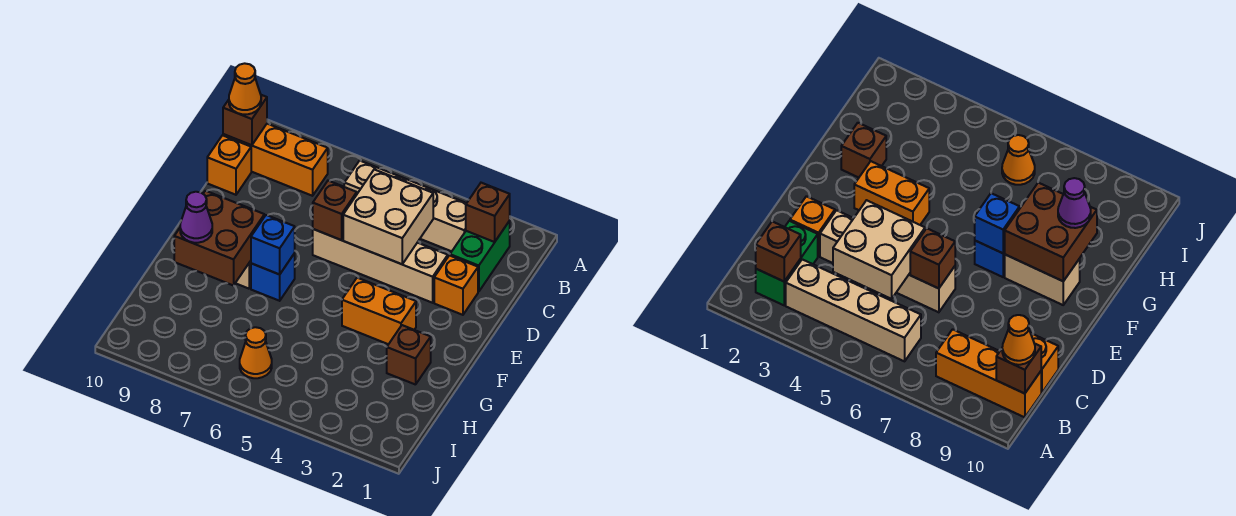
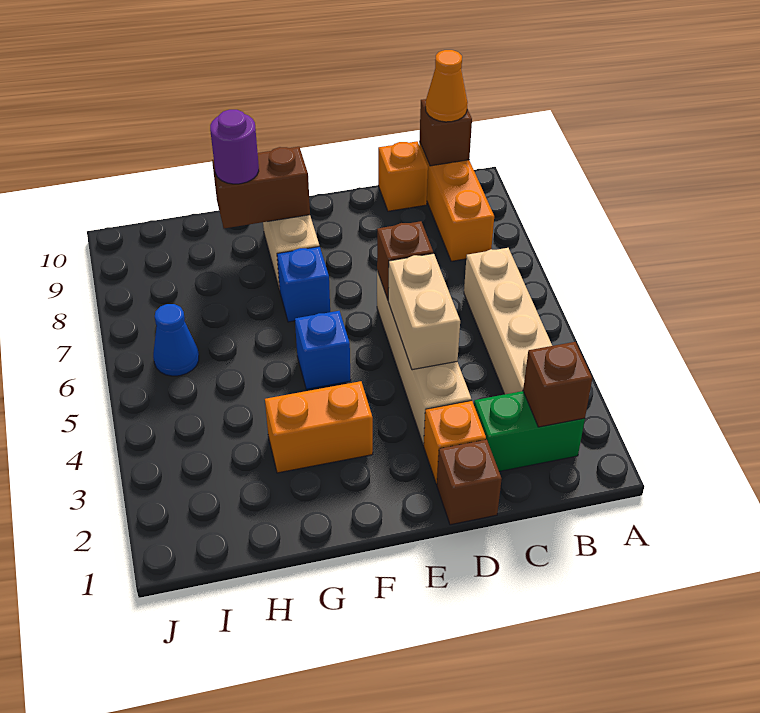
tan 2x2 brick [343,169,433,264] -> tan 1x2 brick [388,253,460,370]
orange 1x2 brick [342,278,416,344] -> orange 1x2 brick turned to [265,381,373,473]
blue 1x1 brick [251,215,295,274] -> blue 1x1 brick moved to [295,311,351,389]
brown 2x2 brick [174,191,264,286] -> brown 1x2 brick [212,147,310,228]
brown 1x1 brick [387,325,431,385] -> brown 1x1 brick moved to [437,440,502,525]
purple 1x1 cone [180,192,212,243] -> purple 1x1 round brick [210,110,259,184]
orange 1x1 cone [240,327,272,378] -> blue 1x1 cone [153,304,199,376]

